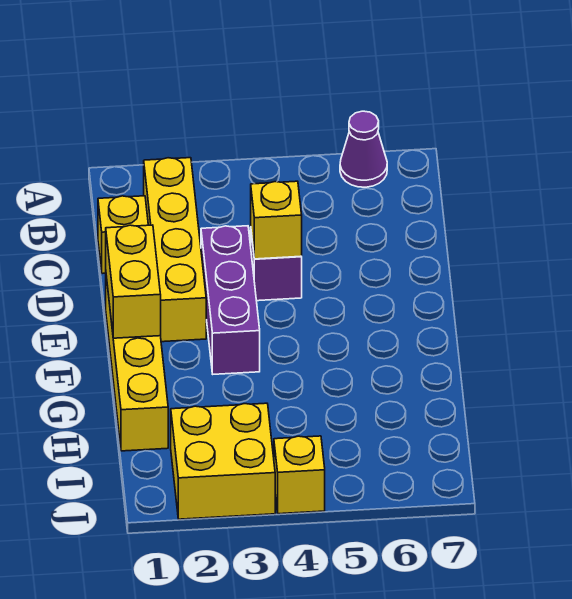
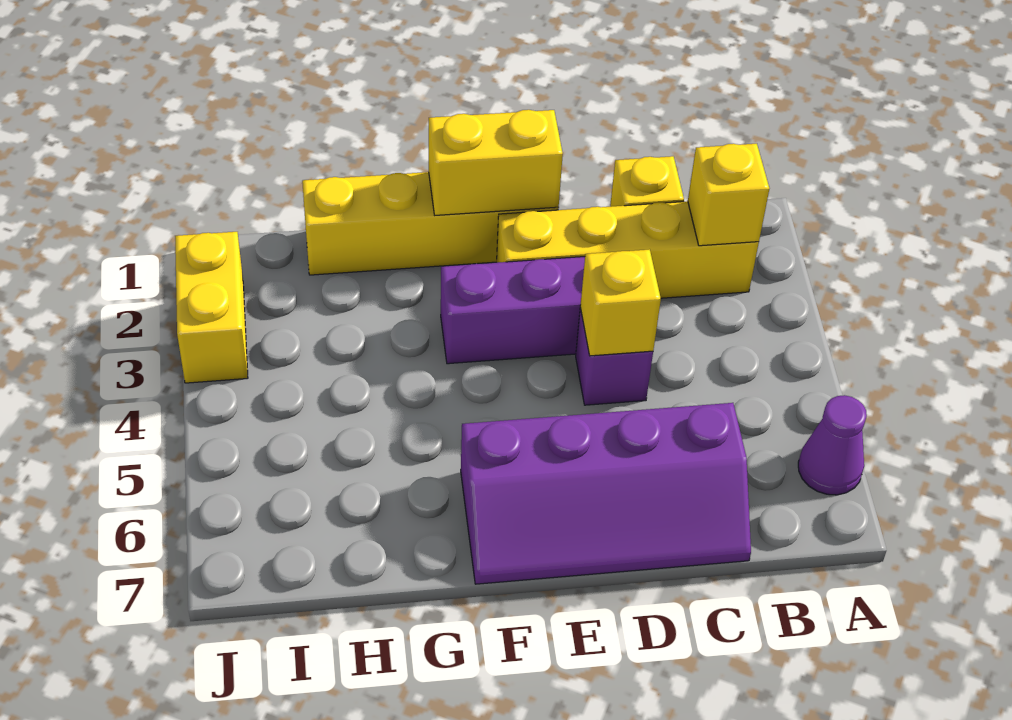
none -> purple 2x4 slope [461,403,751,584]
yellow 2x2 brick [171,403,275,519] -> yellow 1x2 brick [175,232,248,383]
yellow 1x1 brick [274,436,325,514] -> yellow 1x1 brick moved to [688,144,769,246]

